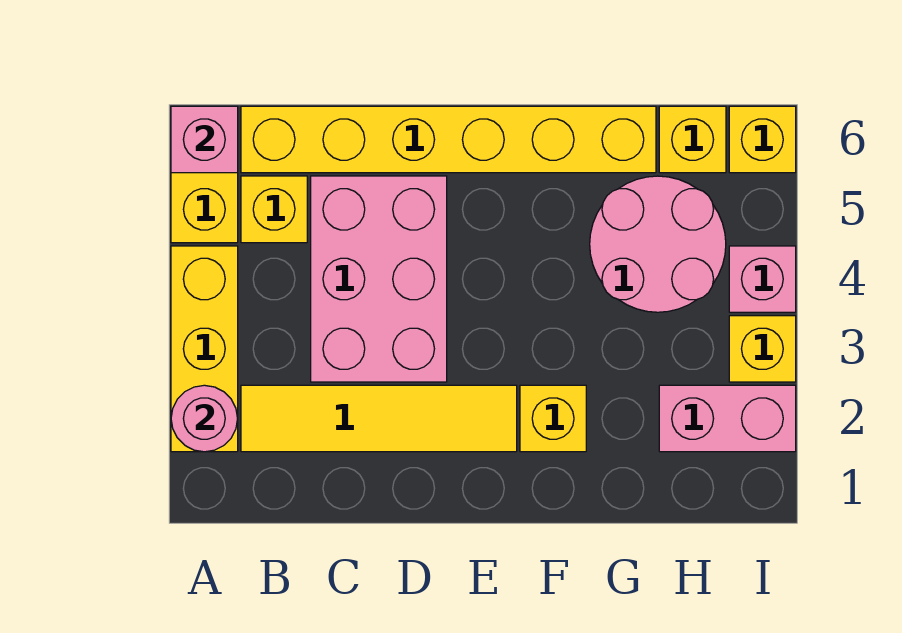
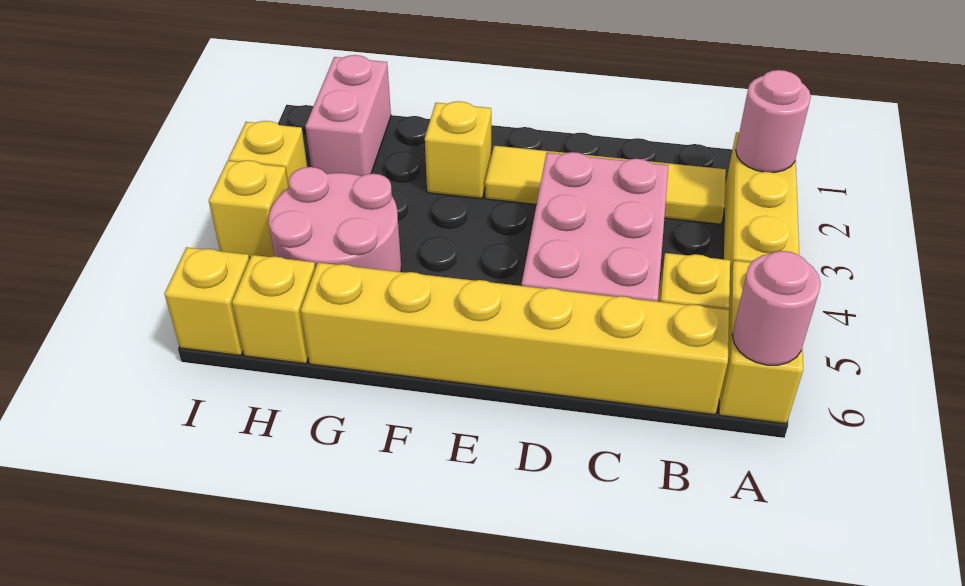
pink 1x1 brick [171,106,238,173] -> pink 1x1 round brick [732,251,821,365]
pink 1x2 brick [659,385,796,452] -> pink 1x2 brick turned to [305,55,391,176]
pink 1x1 brick [729,246,796,312] -> yellow 1x1 brick [209,160,289,258]

